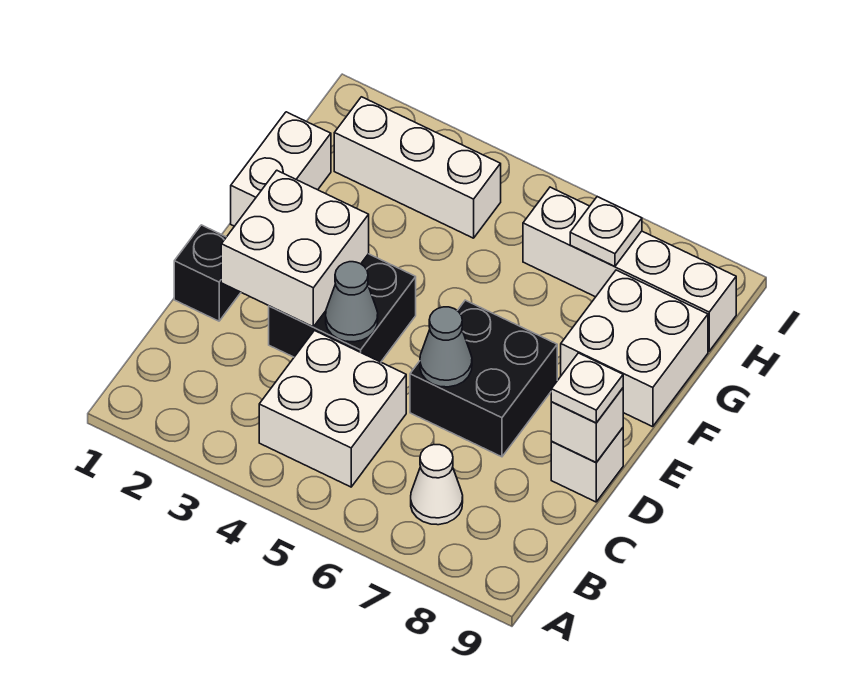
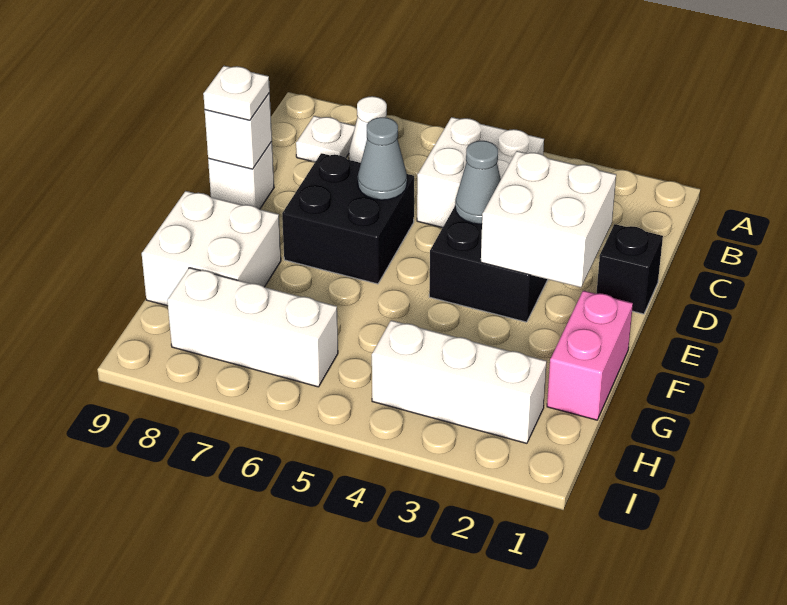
white 1x2 brick [231,112,331,226] -> pink 1x2 brick [547,291,633,420]
white 1x4 brick [523,187,736,351] -> white 1x3 brick [167,268,338,387]
white 1x1 plate [570,197,642,267] -> white 1x1 plate moved to [296,116,355,162]

